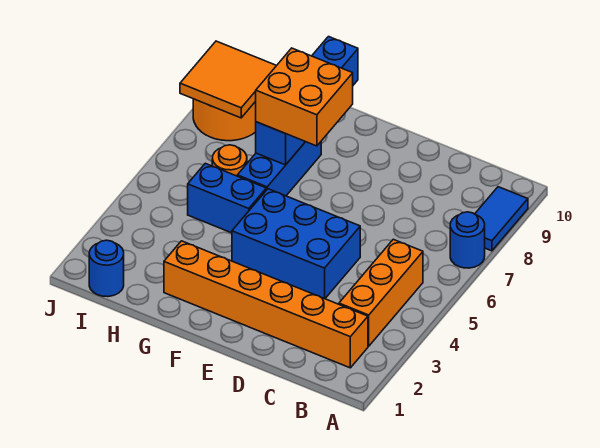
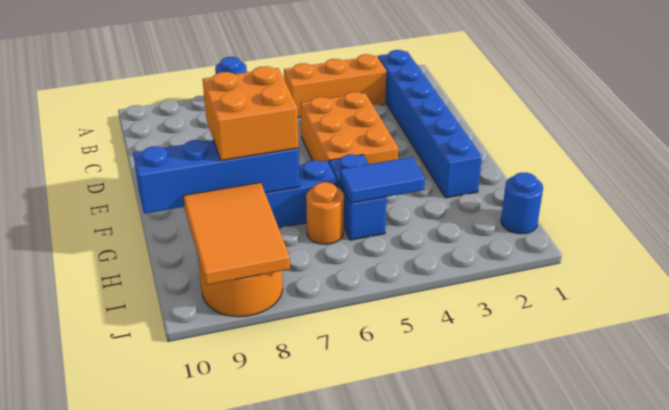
blue 1x2 tile [475,187,528,251] -> blue 1x2 tile moved to [340,157,425,203]
orange 1x6 brick [164,241,368,368] -> blue 1x6 brick [378,50,482,198]
blue 2x3 brick [232,189,360,299] -> orange 2x3 brick [300,92,398,164]
orange 2x2 tile [180,41,277,118] -> orange 2x3 tile [183,182,290,285]

